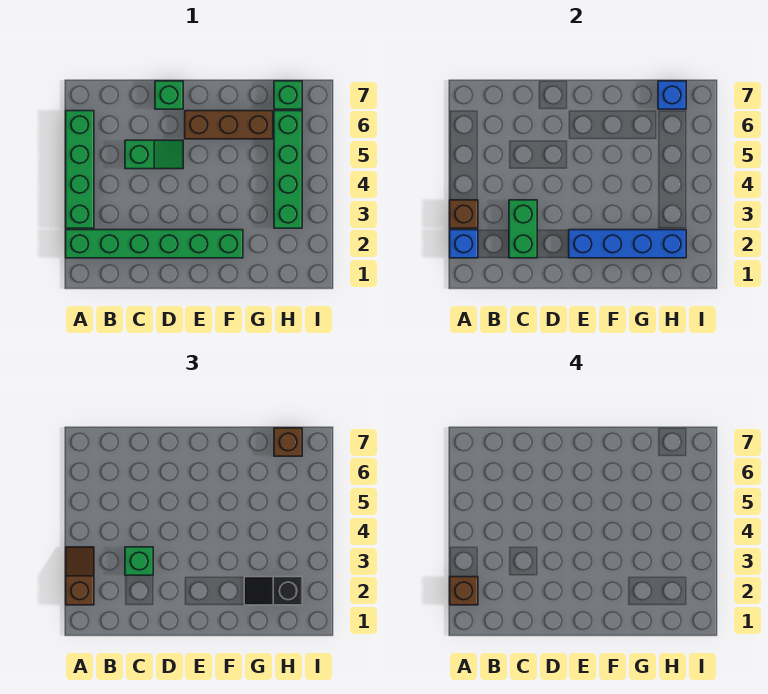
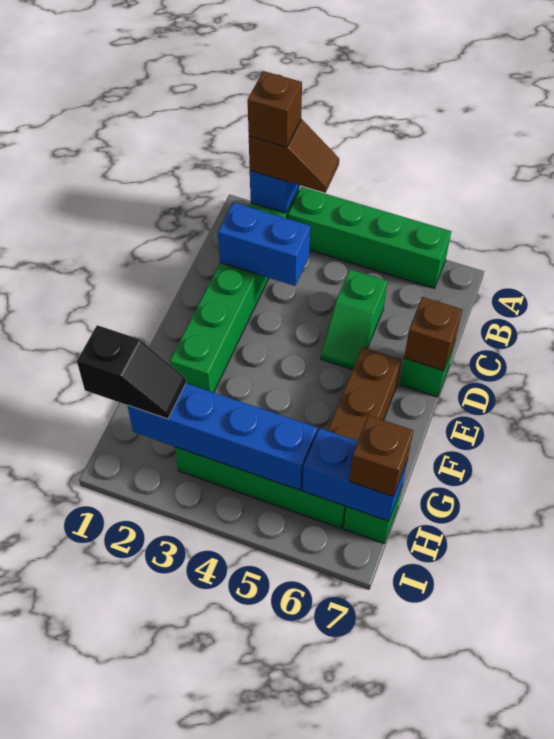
brown 1x1 brick [450,200,478,228] -> brown 1x1 brick moved to [404,297,463,371]
green 1x2 brick [509,200,537,258] -> blue 1x2 brick [218,202,310,286]
green 1x1 brick [125,547,153,575] -> none
blue 1x4 brick [569,230,686,258] -> blue 1x4 brick turned to [127,383,317,490]
black 1x2 slope [244,577,302,605] -> black 1x2 slope turned to [77,325,186,419]
blue 1x1 brick [658,81,686,109] -> blue 1x2 brick [302,428,408,521]

